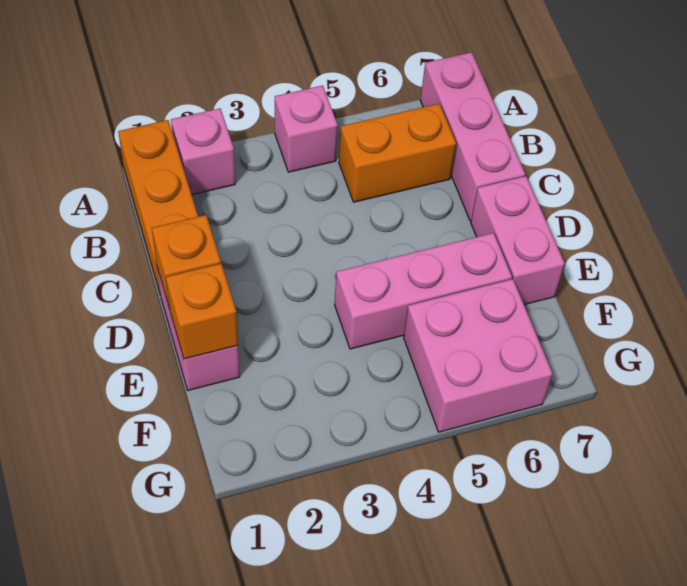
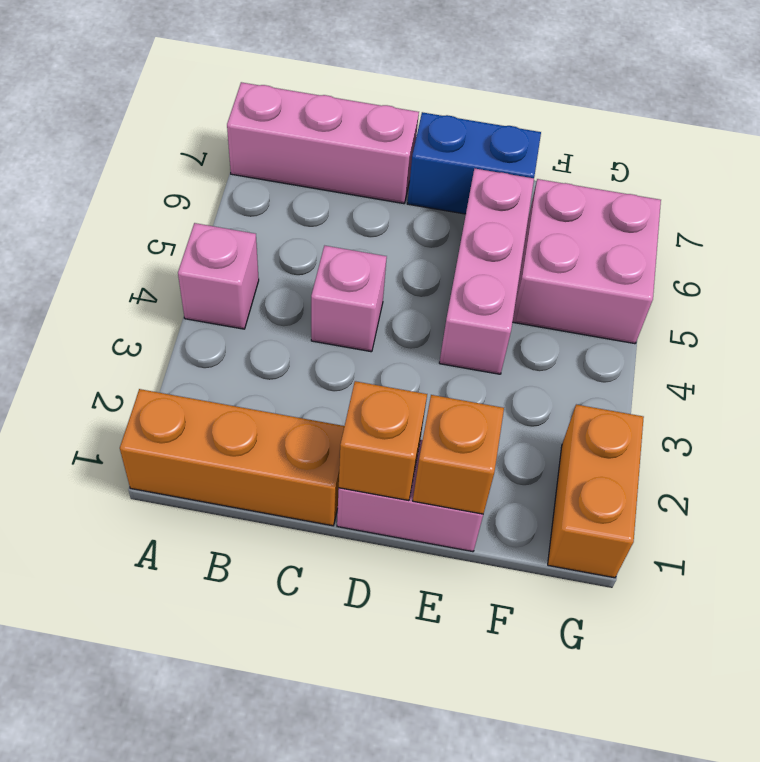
pink 1x1 brick [171,108,235,195] -> pink 1x1 brick moved to [311,246,387,352]
orange 1x2 brick [339,104,456,202] -> orange 1x2 brick moved to [548,405,644,578]
pink 1x2 brick [471,176,565,305] -> blue 1x2 brick [407,112,541,214]

